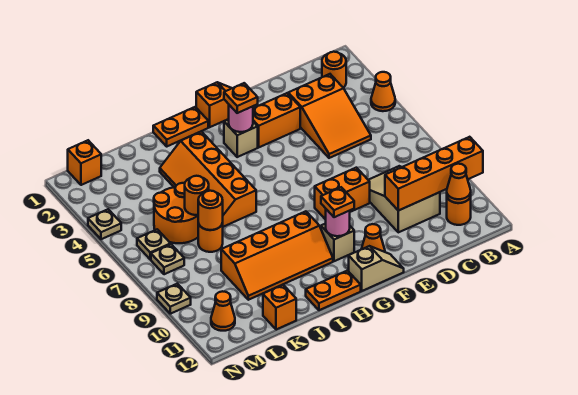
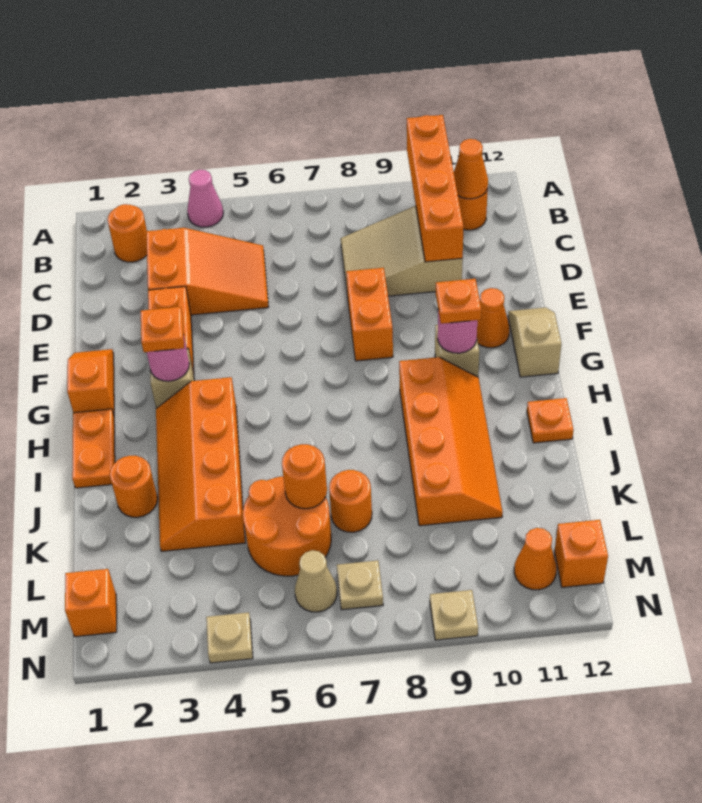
orange 1x1 cone [371,72,395,111] -> pink 1x1 cone [187,170,223,227]
orange 1x2 plate [306,271,361,310] -> orange 1x1 plate [527,398,574,443]
orange 2x4 slope [160,131,256,227] -> orange 2x4 slope turned to [156,377,245,551]
orange 1x1 round brick [198,191,223,230] -> orange 1x1 round brick moved to [110,456,158,517]
orange 1x1 brick [263,285,296,330] -> orange 1x1 brick moved to [555,520,608,587]
tan 1x1 plate [137,229,170,259] -> tan 1x1 cone [295,550,337,612]

